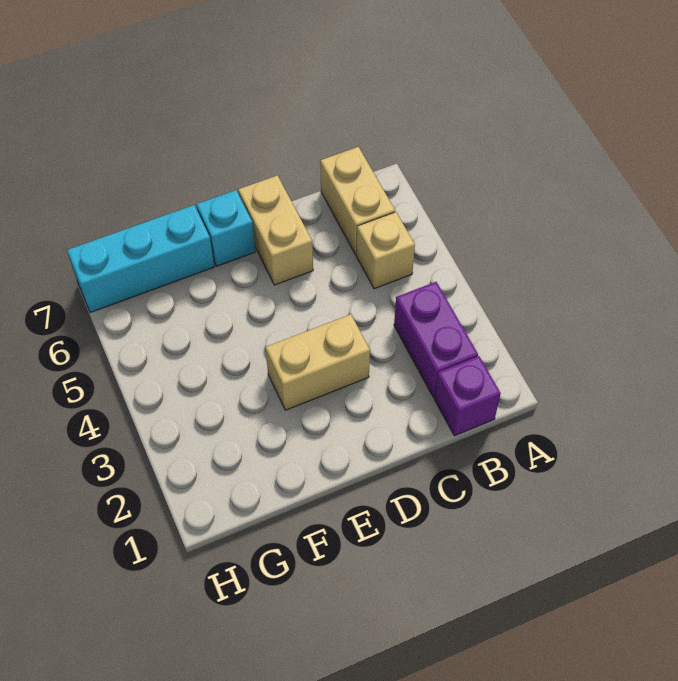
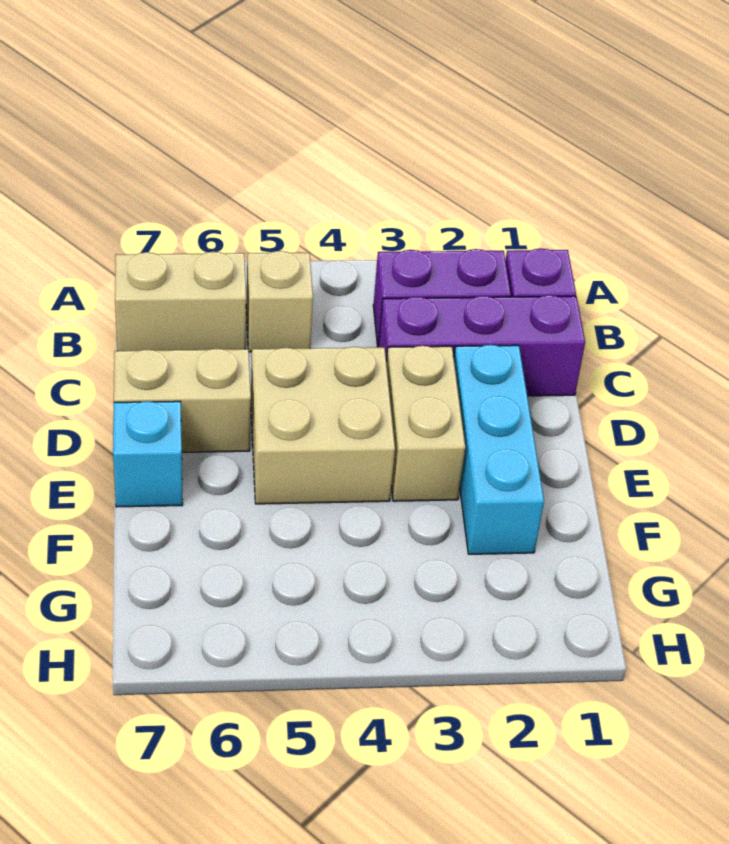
none -> purple 1x3 brick [379,295,585,396]
none -> tan 2x2 brick [251,347,395,504]
cyan 1x3 brick [67,205,214,313] -> cyan 1x3 brick moved to [454,345,544,554]

